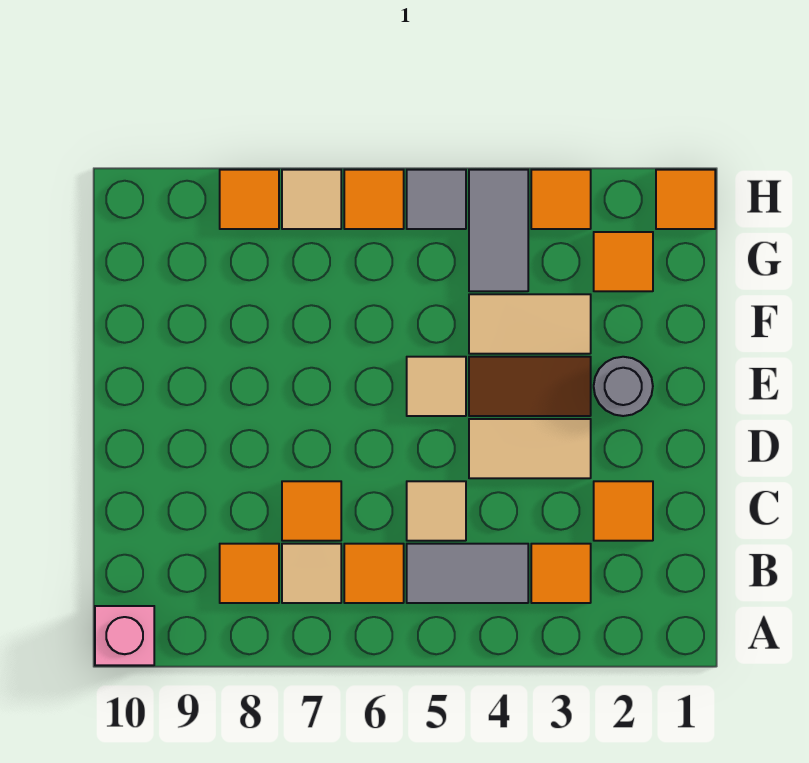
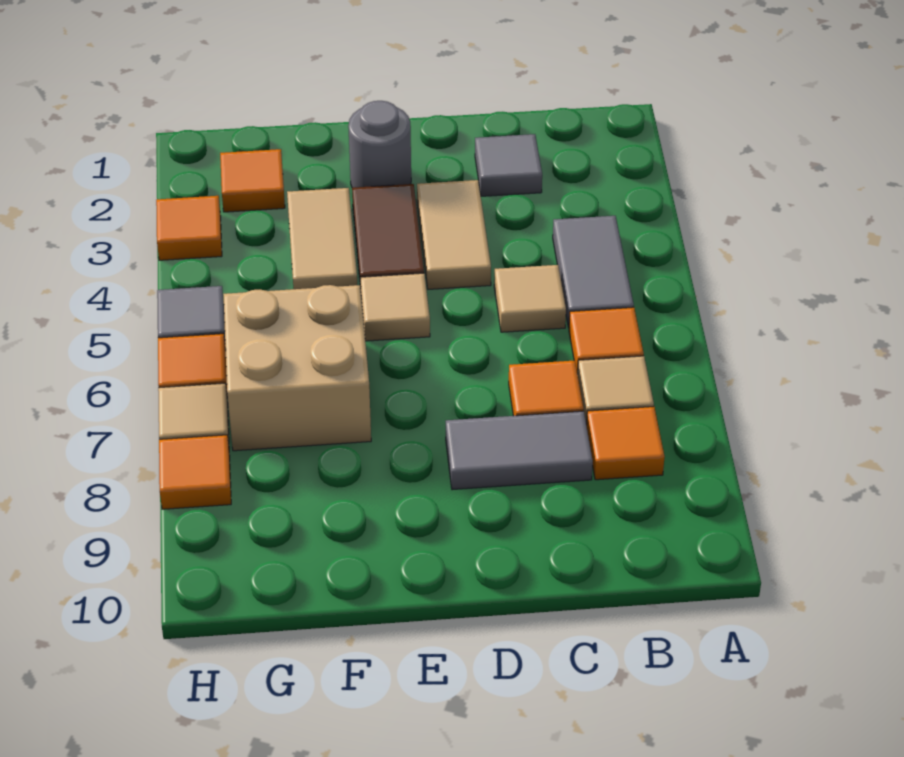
pink 1x1 brick [95,606,154,665] -> none
orange 1x1 tile [531,544,591,603] -> none
orange 1x1 tile [594,481,653,541] -> grey 1x1 tile [475,134,542,196]
none -> tan 2x2 brick [223,285,371,451]
grey 1x2 tile [469,170,528,291] -> grey 1x2 tile moved to [446,411,593,490]
orange 1x1 tile [656,170,715,229] -> none

